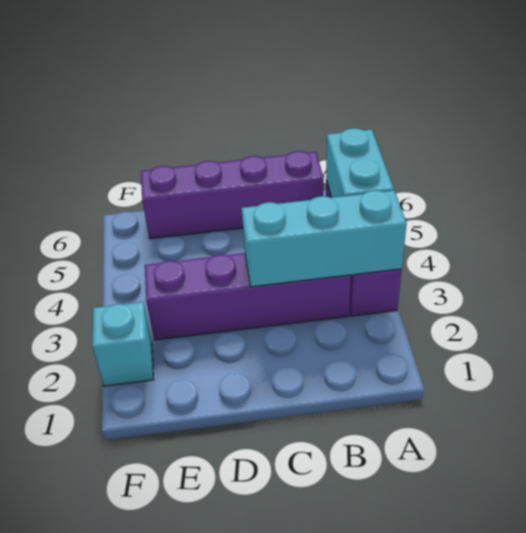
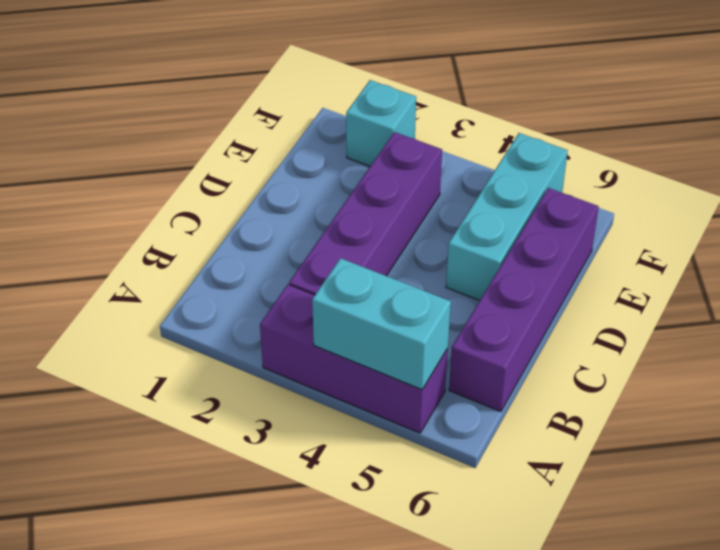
cyan 1x3 brick [242,190,407,287] -> cyan 1x3 brick moved to [446,133,568,301]

